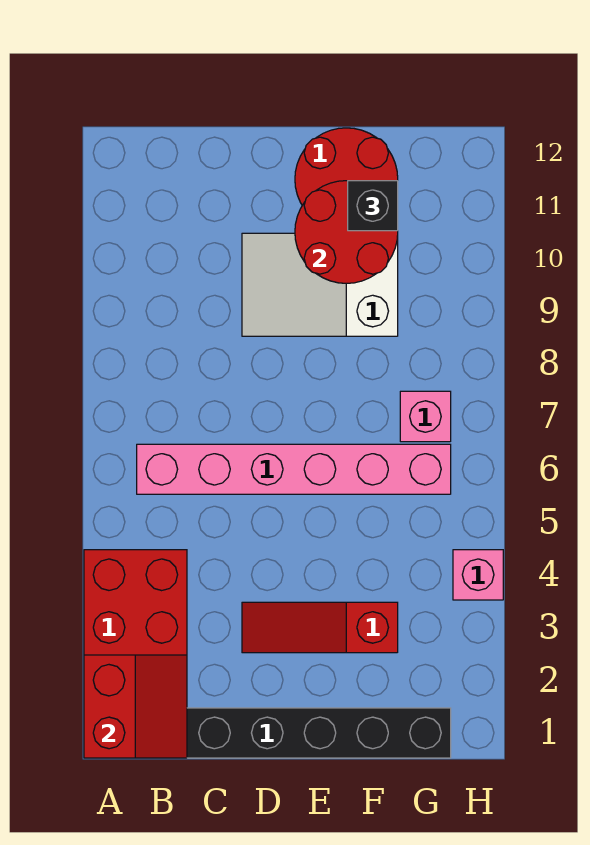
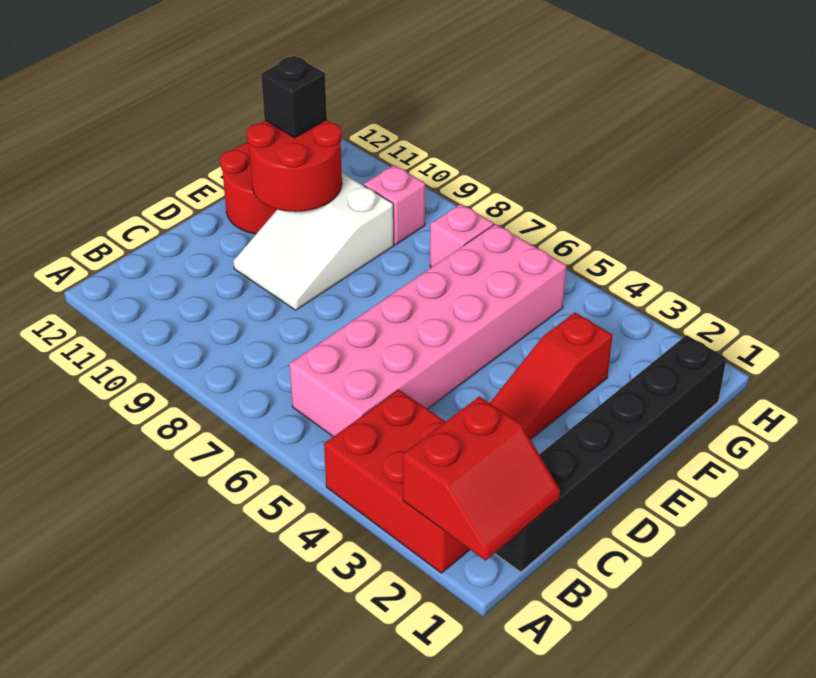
red 2x2 slope [84,655,187,758] -> red 2x2 slope turned to [403,396,560,561]
pink 1x6 brick [137,444,451,494] -> pink 2x6 brick [290,224,567,437]
pink 1x1 brick [453,550,503,600] -> pink 1x1 brick moved to [364,165,425,245]

